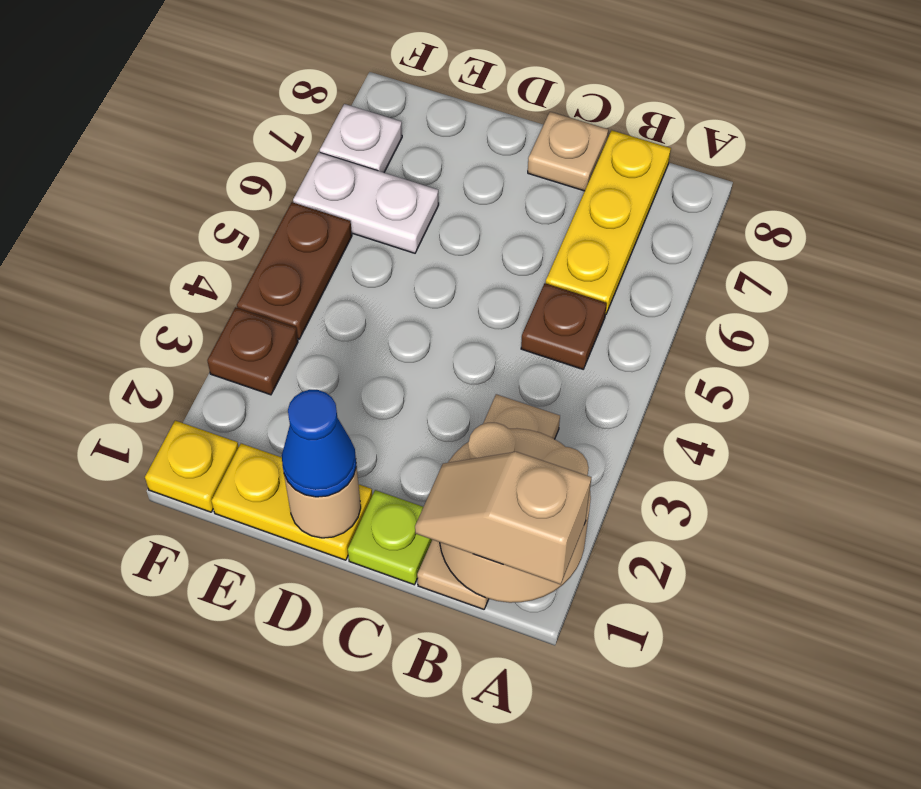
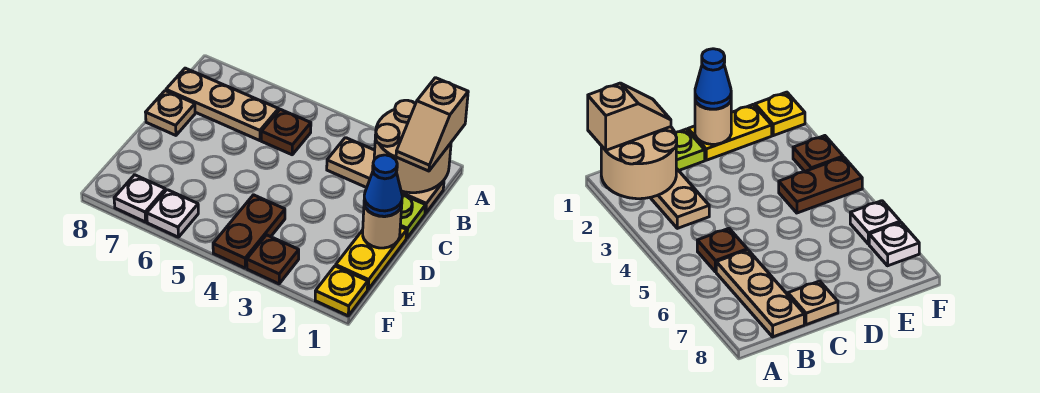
yellow 1x3 plate [546,130,671,315] -> tan 1x3 plate [166,68,279,141]
white 1x2 plate [293,152,439,253] -> white 1x1 plate [147,190,198,237]
brown 1x2 plate [237,202,352,339] -> brown 1x2 plate turned to [213,195,285,268]

